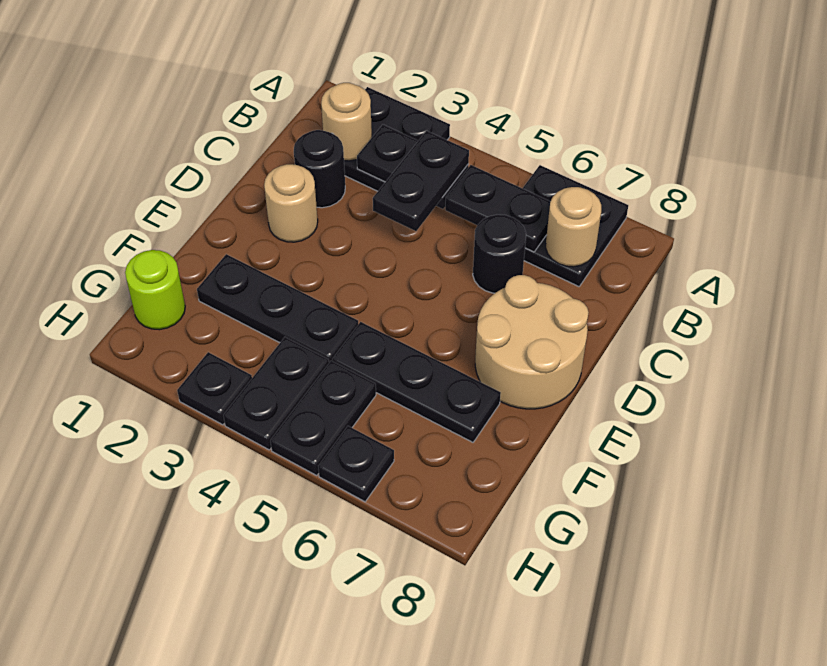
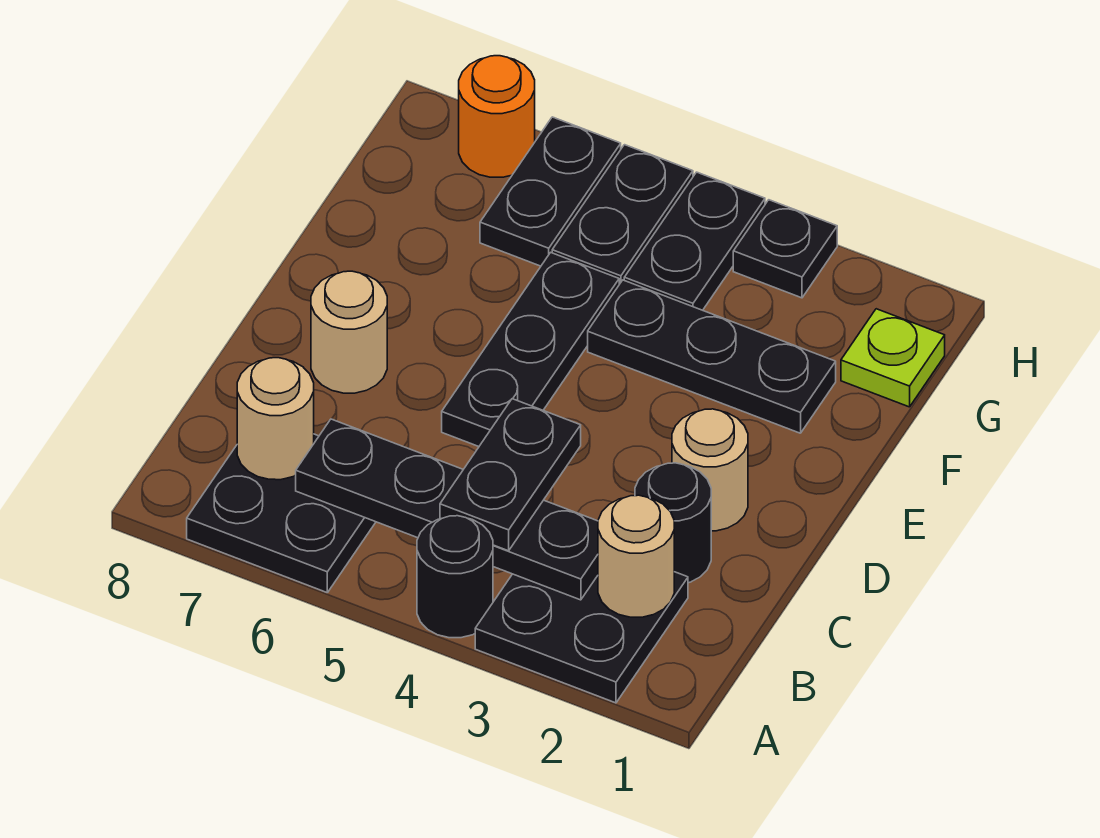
black 1x1 round brick [473,215,526,293] -> black 1x1 round brick moved to [417,516,493,638]
tan 2x2 round brick [475,275,589,409] -> tan 1x1 round brick [311,271,387,393]
black 1x3 plate [332,322,501,442] -> black 1x3 plate turned to [442,252,619,446]
lime 1x1 round brick [125,250,185,330] -> lime 1x1 plate [841,309,945,407]
black 1x1 plate [318,426,394,502] -> black 1x2 plate [480,117,621,266]
none -> orange 1x1 round brick [459,56,535,177]

